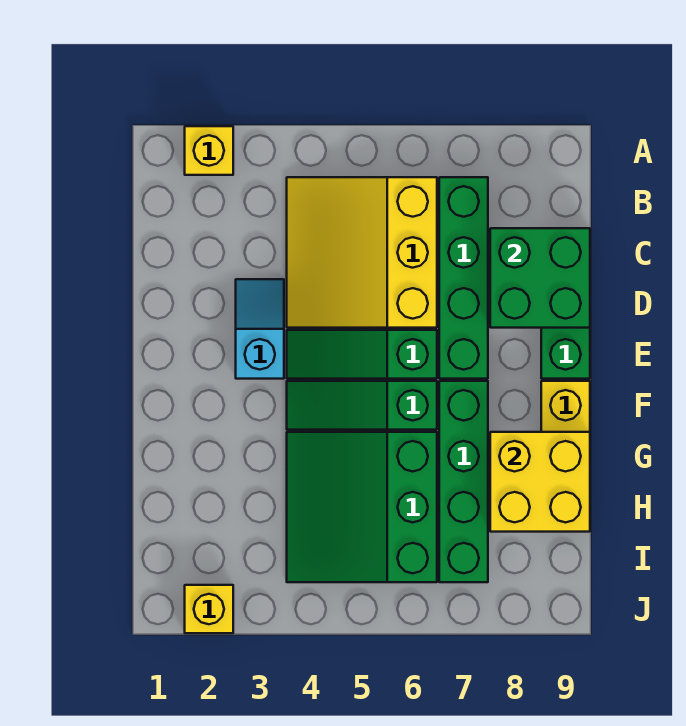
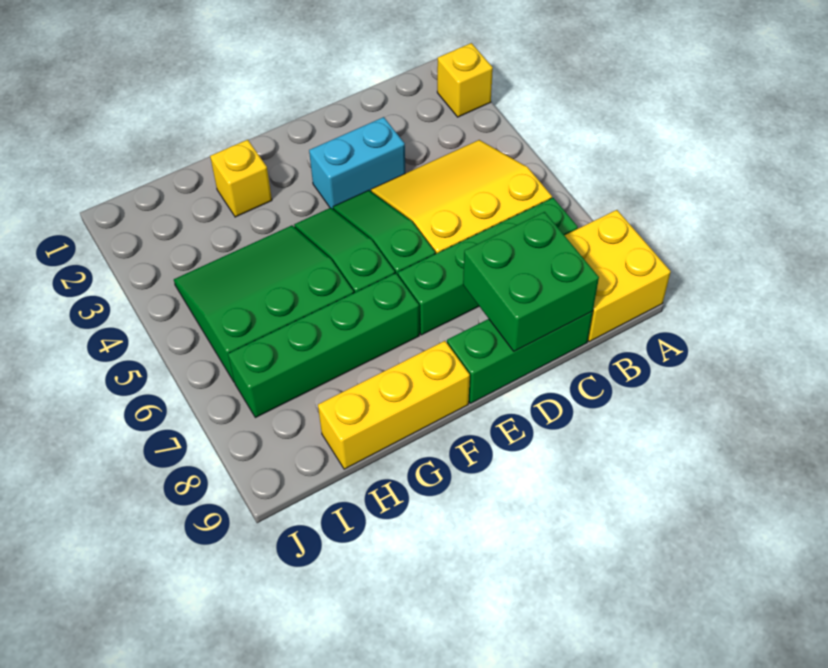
cyan 1x2 slope [236,279,284,379] -> cyan 1x2 brick [309,117,405,209]
yellow 2x2 brick [490,432,590,532] -> yellow 2x2 brick moved to [565,210,671,342]
yellow 1x1 brick [185,585,233,633] -> yellow 1x1 brick moved to [210,140,272,217]

